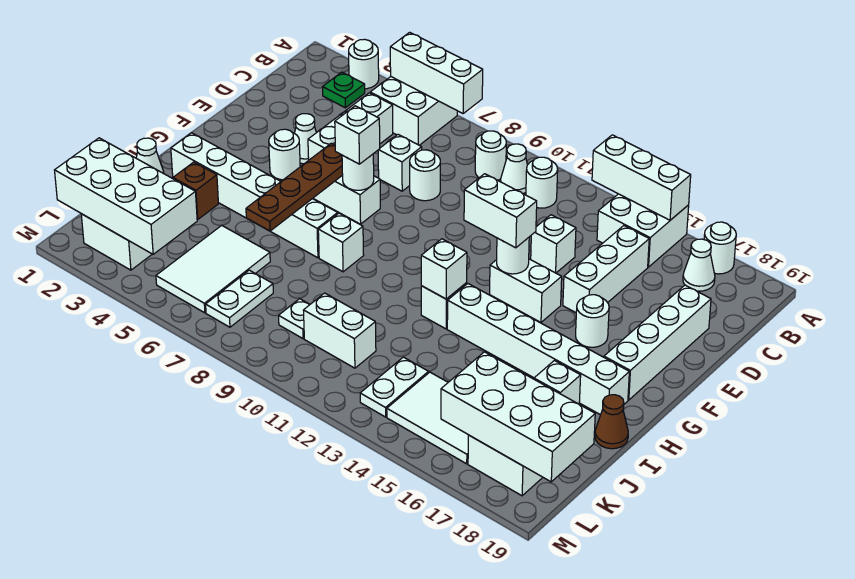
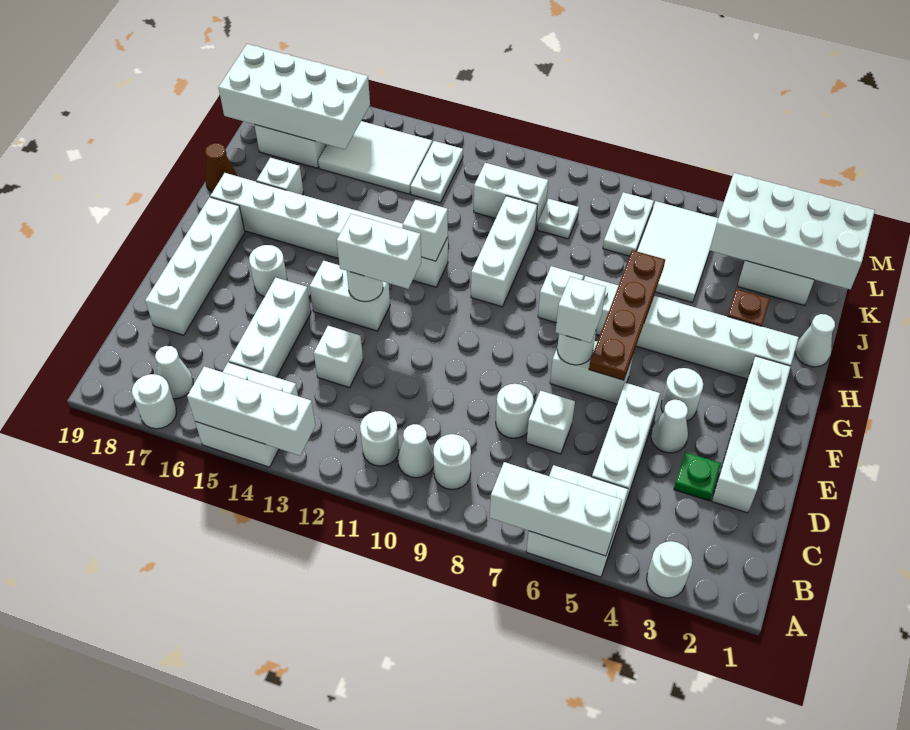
green 1x1 plate [322,72,365,108] -> green 1x1 plate moved to [674,452,721,501]
none -> white 1x4 brick [712,356,791,513]
none -> white 1x3 brick [471,196,537,307]

